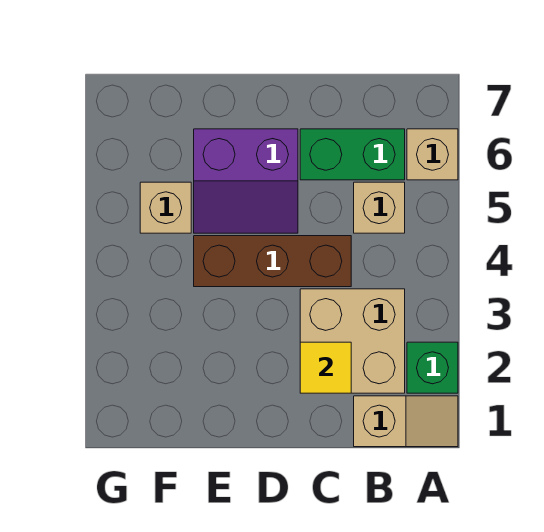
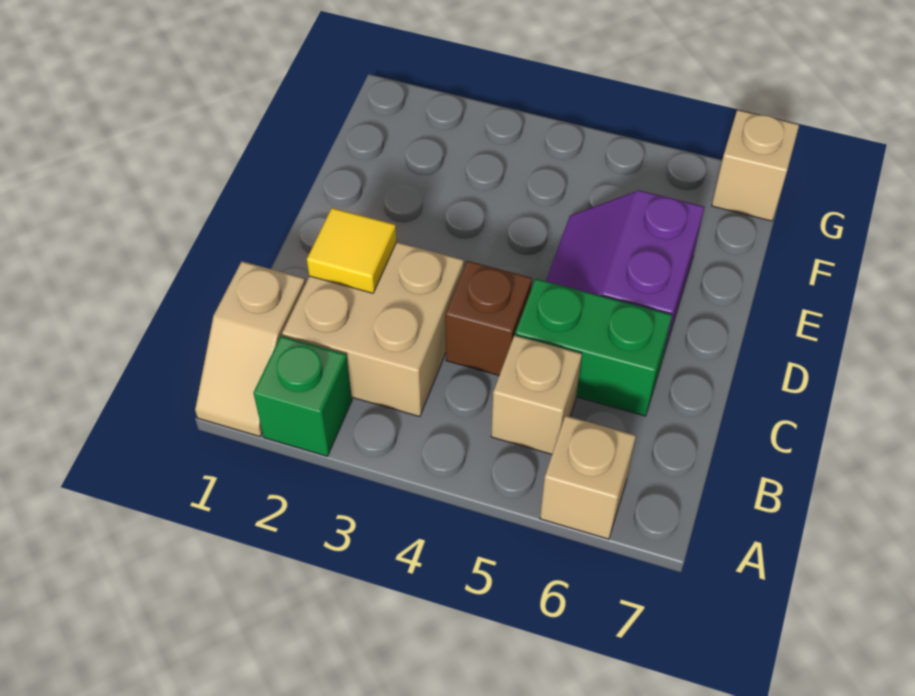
green 1x2 brick [300,129,405,180] -> green 1x2 brick turned to [515,279,672,416]
brown 1x3 brick [194,236,351,287] -> brown 1x1 brick [445,261,532,375]
tan 1x1 brick [140,182,191,233] -> tan 1x1 brick moved to [712,110,799,221]

